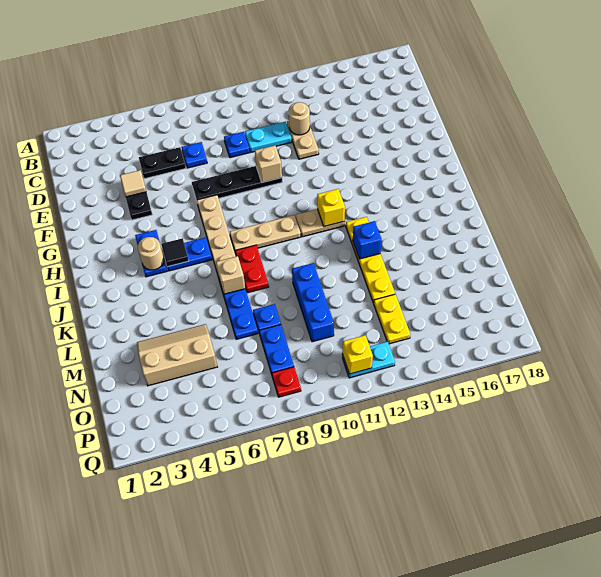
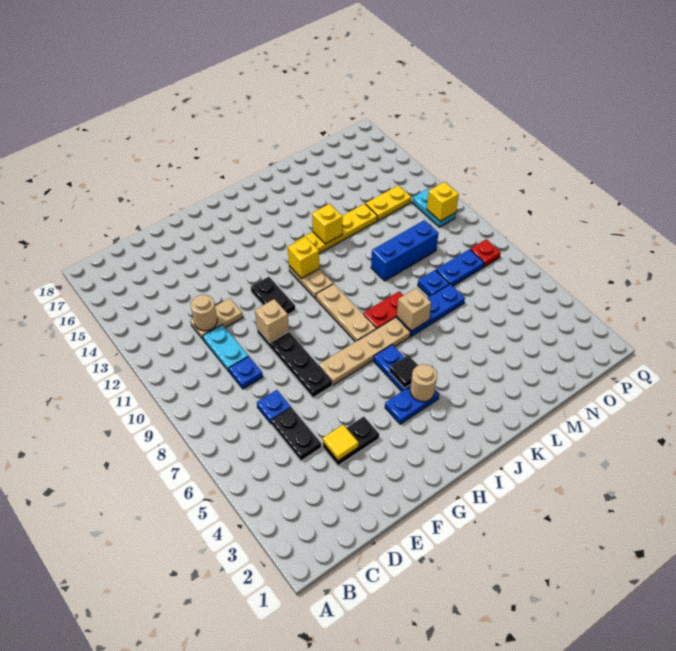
tan 1x1 tile [120,170,146,197] -> yellow 1x1 tile [323,425,359,461]
none -> black 1x2 plate [251,277,295,314]
blue 1x1 brick [353,221,382,259] -> yellow 1x1 brick [312,204,343,244]
tan 2x3 slope [137,324,217,386] -> none

